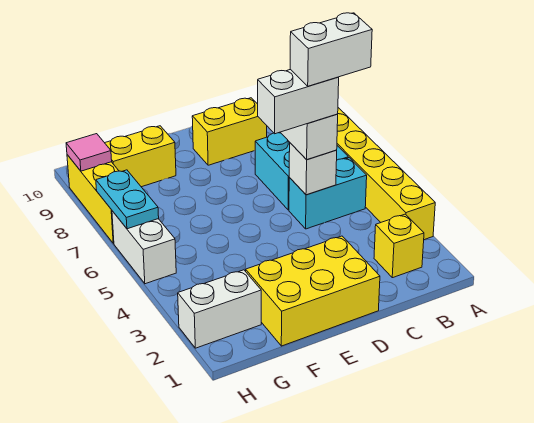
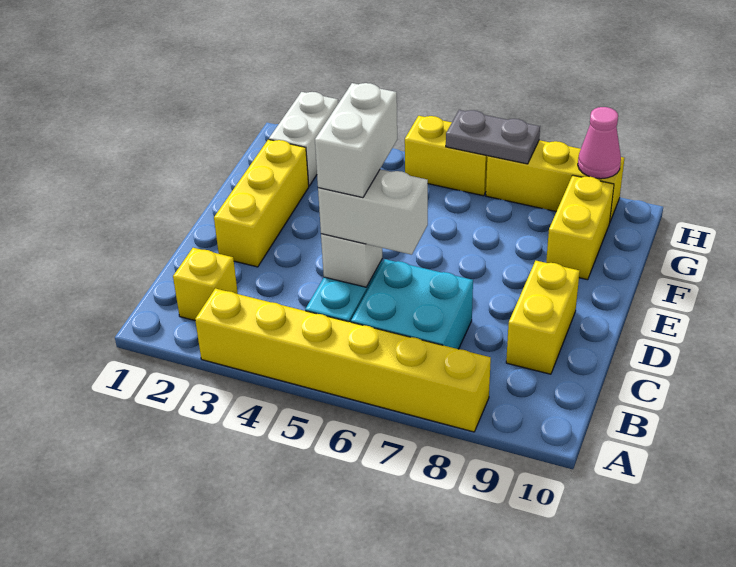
white 1x2 brick [290,13,372,86] -> none
yellow 2x3 brick [246,236,380,346] -> yellow 1x3 brick [214,139,309,267]
white 1x2 brick [112,211,176,284] -> yellow 1x2 brick [405,116,487,196]
cyan 1x2 plate [96,170,159,229] -> grey 1x2 plate [446,110,540,164]
pink 1x1 tile [66,134,112,171] -> pink 1x1 cone [578,107,621,179]

